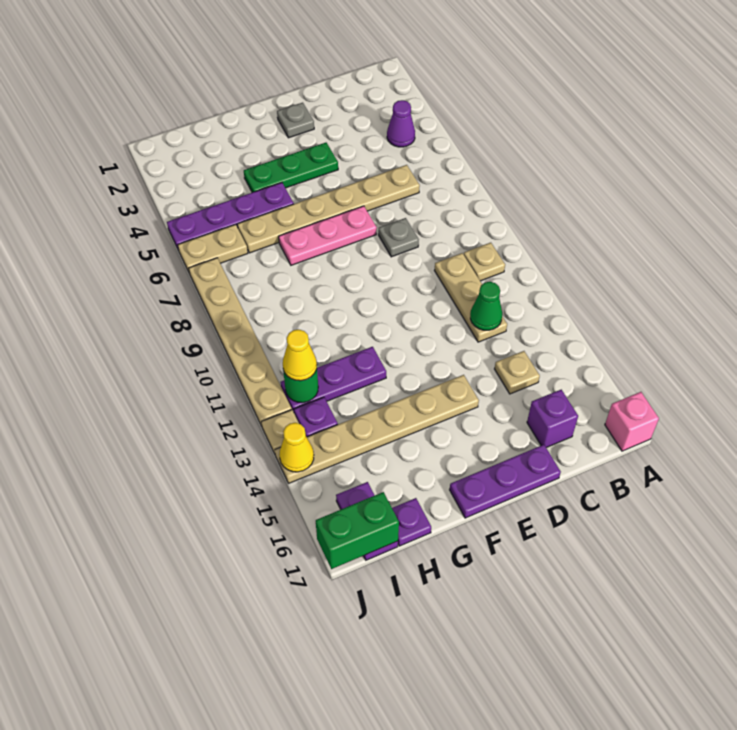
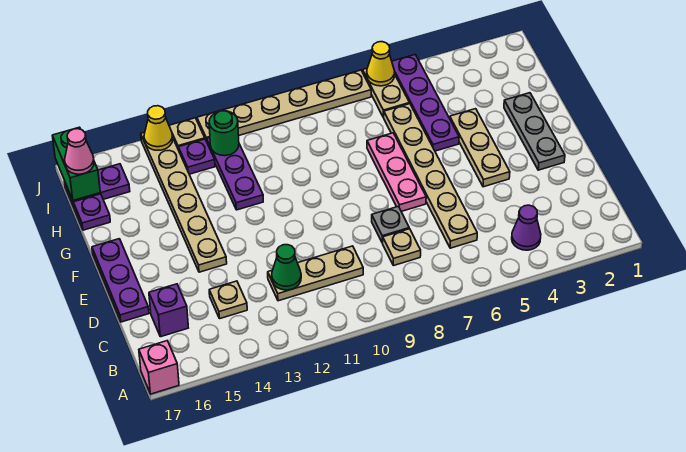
tan 1x1 plate [464,243,505,281] -> tan 1x1 plate moved to [383,229,421,266]
grey 1x1 plate [277,103,314,138] -> grey 1x3 plate [504,93,565,170]
green 1x3 plate [244,143,338,192] -> tan 1x3 plate [450,109,510,187]
yellow 1x1 cone [283,330,317,381] -> yellow 1x1 cone moved to [367,42,395,86]
none -> pink 1x1 cone [65,129,94,174]

